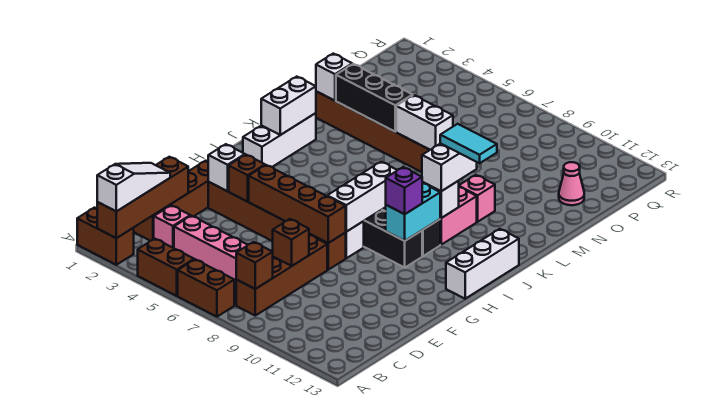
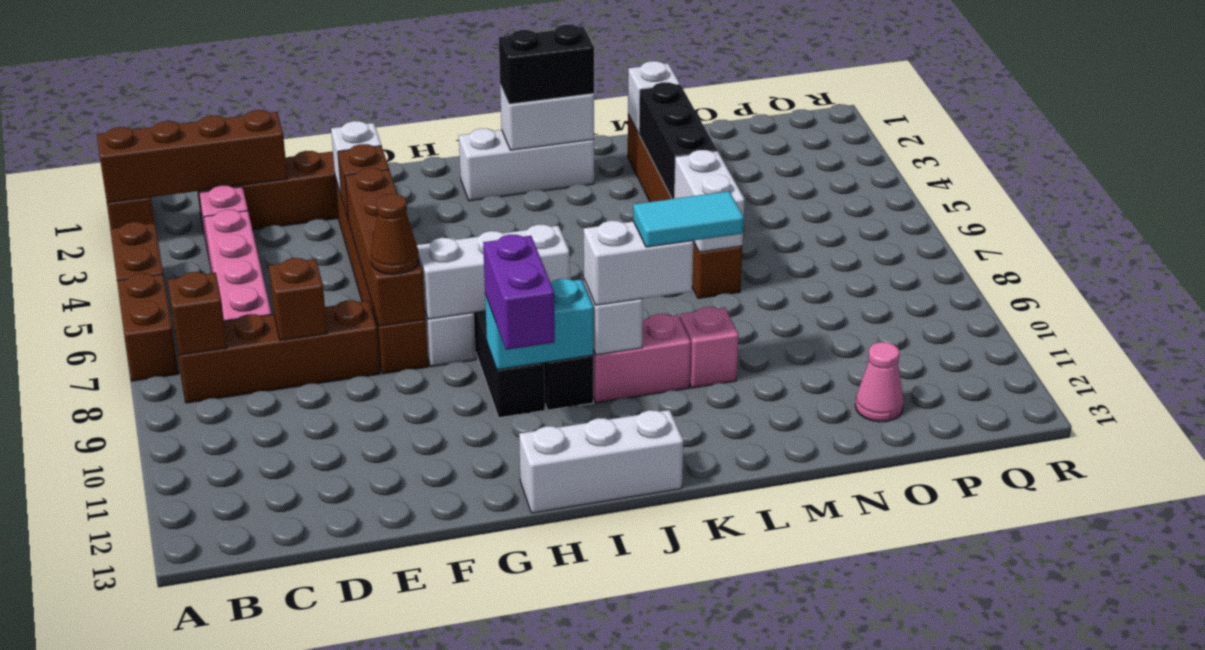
white 1x3 slope [97,163,170,211] -> none
none -> brown 1x1 cone [371,194,419,274]
purple 1x1 brick [386,167,422,214] -> purple 1x2 brick [483,235,555,350]
none -> black 1x2 brick [499,25,594,104]
cyan 1x2 tile [440,124,497,163] -> cyan 1x2 tile turned to [633,191,744,247]

